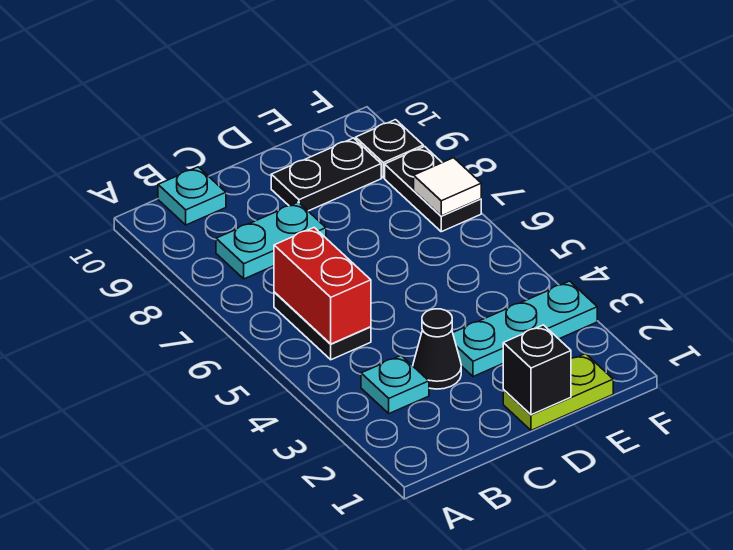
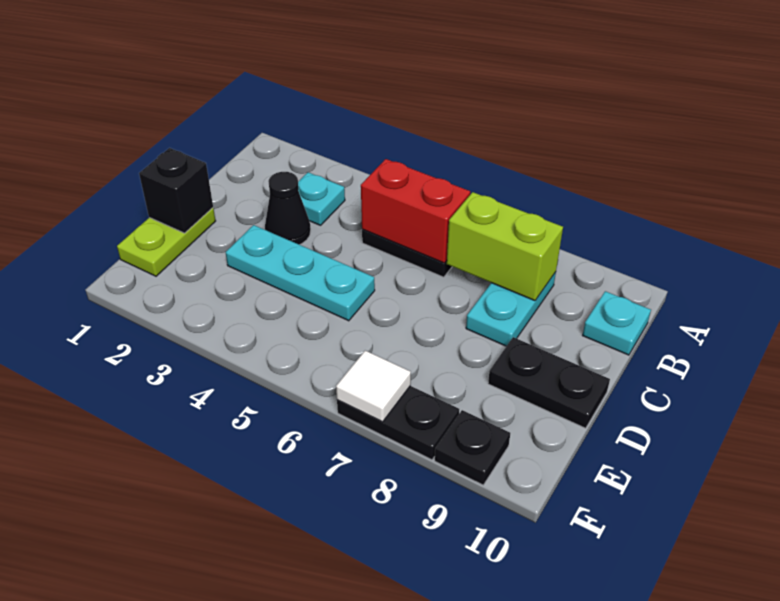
none -> lime 1x2 brick [447,192,563,301]
cyan 1x3 plate [453,281,597,377] -> cyan 1x3 plate turned to [226,225,375,321]
black 1x2 plate [271,138,381,211] -> black 1x2 plate turned to [488,337,610,428]

